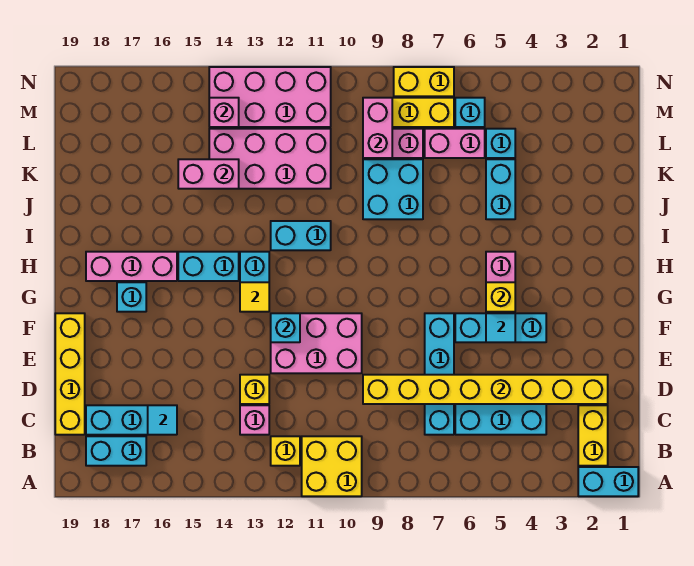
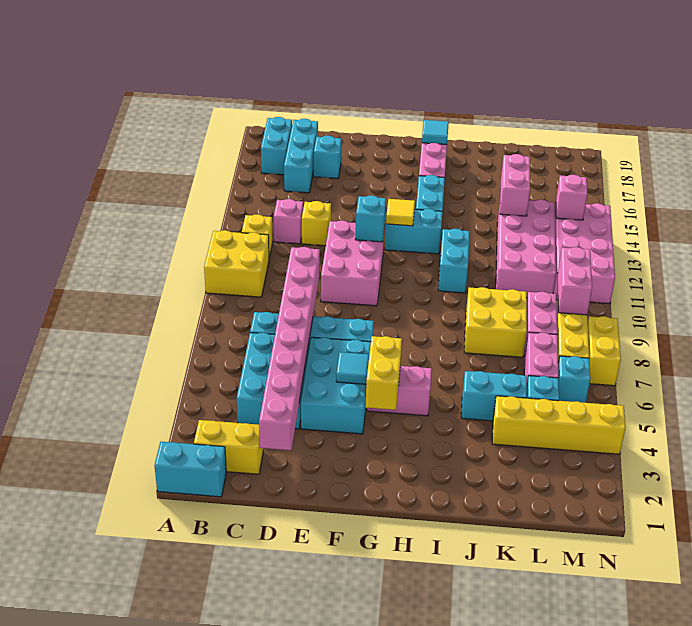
cyan 1x2 brick [578,467,638,496] -> cyan 1x2 brick turned to [154,442,226,497]
cyan 1x1 tile [148,405,177,435] -> cyan 1x1 tile moved to [422,120,449,144]
yellow 1x4 brick [55,313,85,435] -> yellow 1x4 brick moved to [492,396,625,454]
yellow 1x8 brick [363,375,608,404] -> pink 1x8 brick [259,247,320,450]
cyan 1x3 brick [455,313,546,342] -> cyan 2x3 brick [301,337,371,434]
yellow 1x1 brick [486,282,515,312] -> yellow 1x2 brick [365,336,402,410]
cyan 1x1 brick [117,282,146,312] -> cyan 1x1 brick moved to [314,136,341,178]
cyan 2x2 brick [363,159,423,219] -> yellow 2x2 brick [464,287,527,357]
pink 1x2 brick [363,98,392,158] -> pink 1x2 brick turned to [558,247,592,315]

